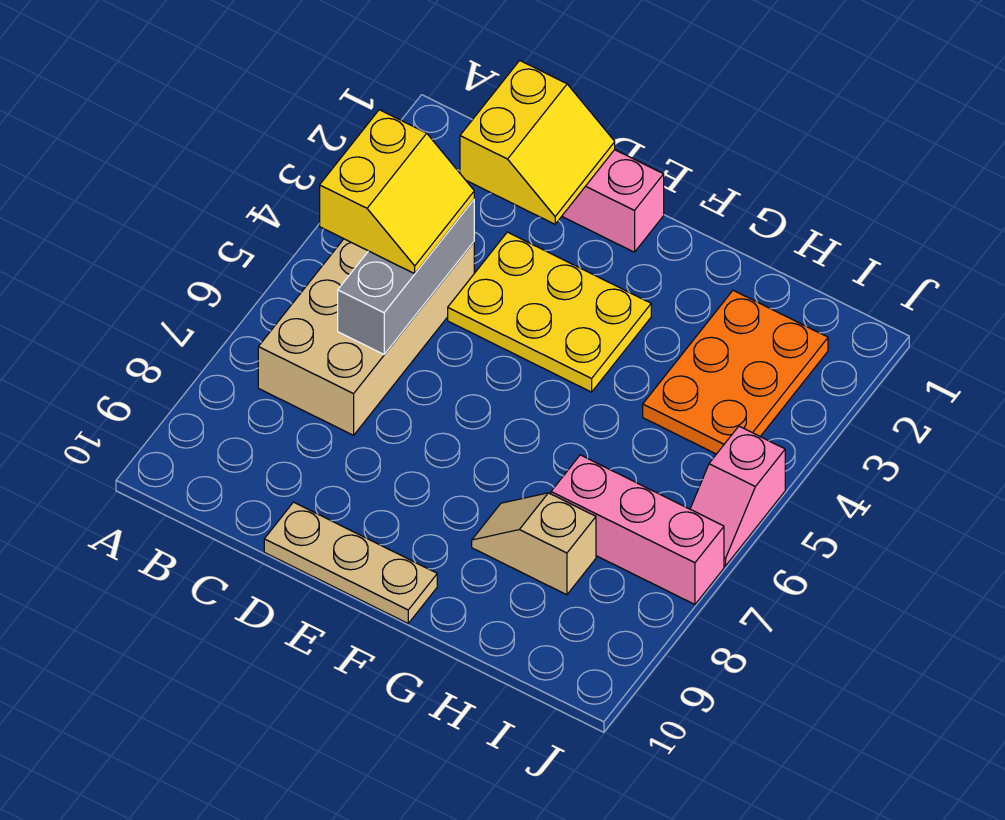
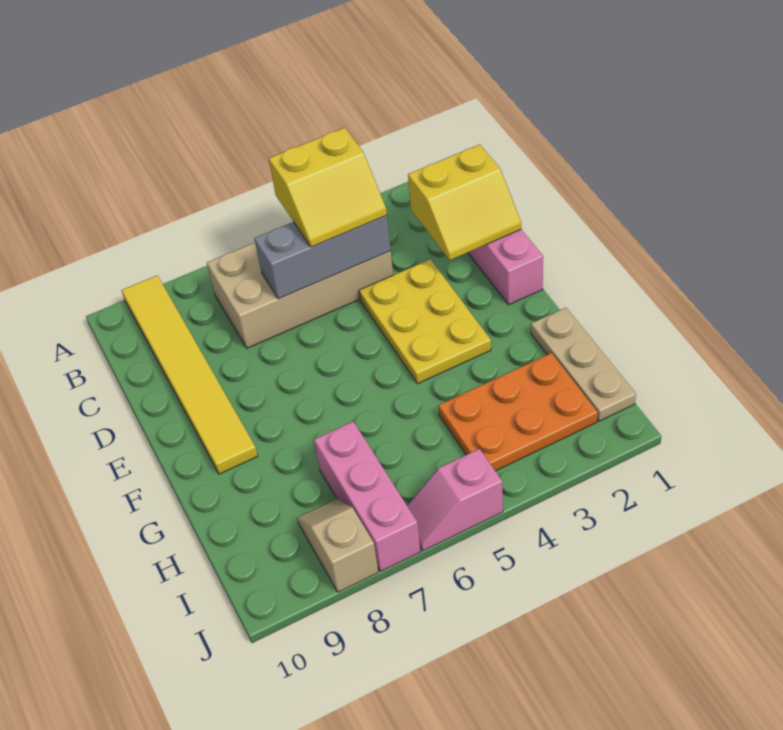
none -> yellow 1x6 tile [121,275,258,474]
tan 1x3 plate [264,502,437,623] -> tan 1x3 plate moved to [531,308,636,421]
tan 1x2 slope [472,493,596,595] -> tan 1x2 slope moved to [297,499,378,592]

